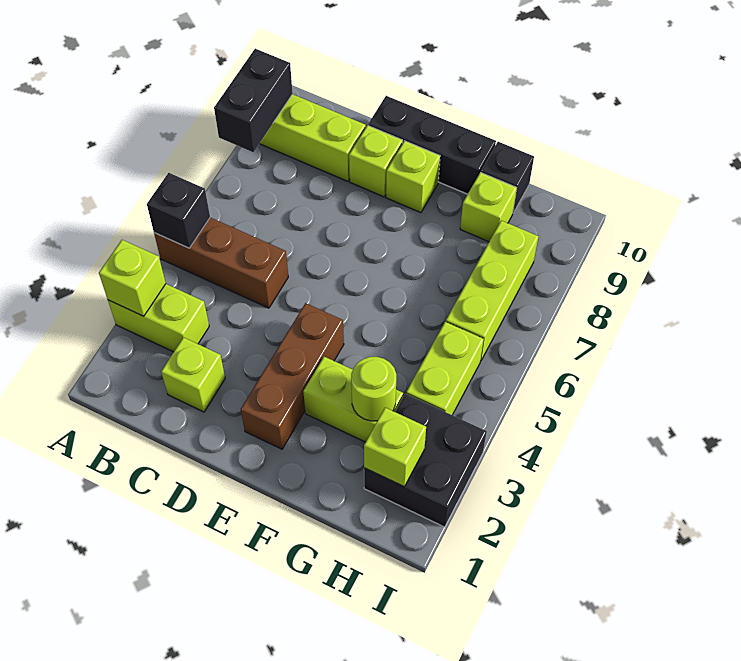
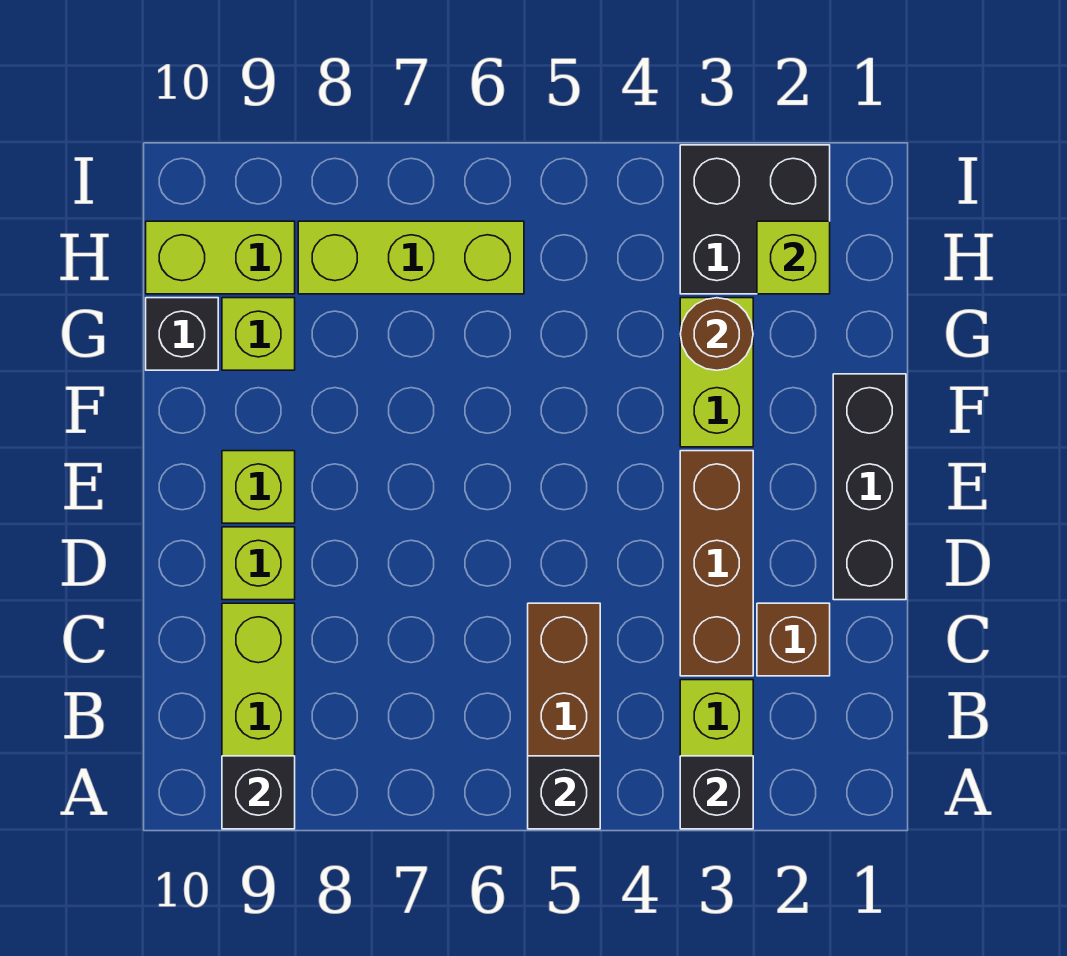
lime 1x1 brick [99,240,166,316] -> black 1x1 brick [680,756,753,829]
black 1x2 brick [214,49,293,152] -> black 1x1 brick [222,756,295,829]
lime 1x1 brick [161,337,225,412] -> brown 1x1 brick [757,603,830,676]
black 1x3 brick [368,96,496,194] -> black 1x3 brick moved to [833,374,906,600]
brown 1x3 brick [241,303,344,449] -> brown 1x3 brick turned to [680,451,753,676]
lime 1x1 round brick [351,357,396,421] -> brown 1x1 round brick [680,298,753,370]
lime 1x2 brick [406,322,484,415] -> lime 1x2 brick moved to [146,221,295,294]

